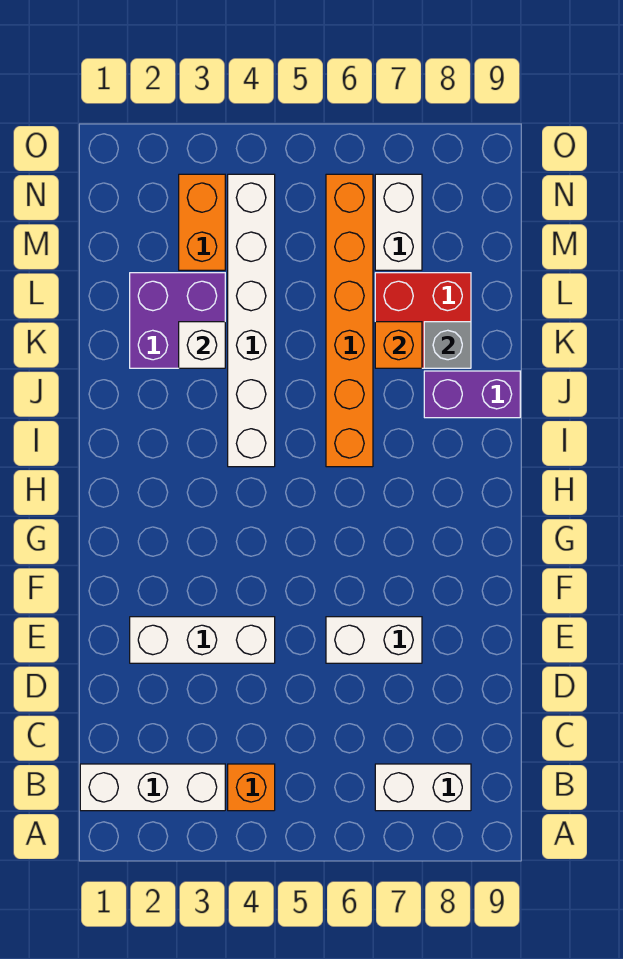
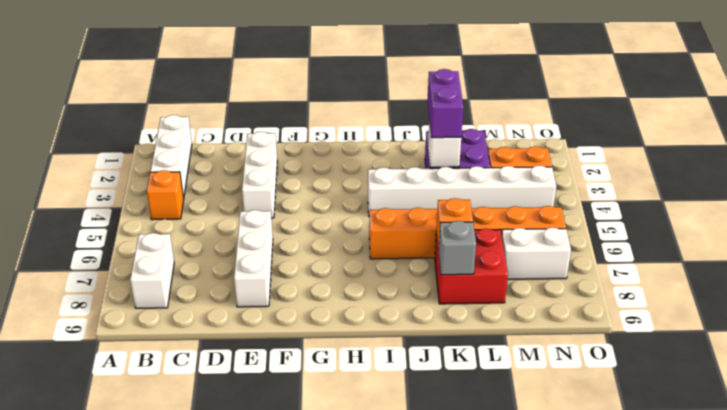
white 1x2 brick [326,617,422,663] -> white 1x3 brick [234,210,273,307]
purple 1x2 brick [424,371,520,418] -> purple 1x2 brick moved to [427,69,463,138]

